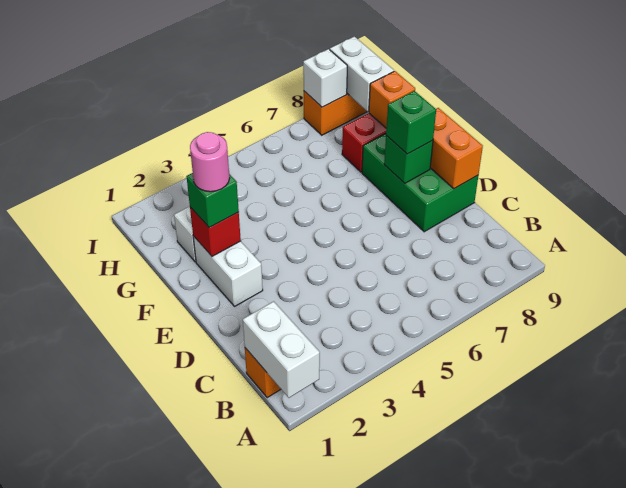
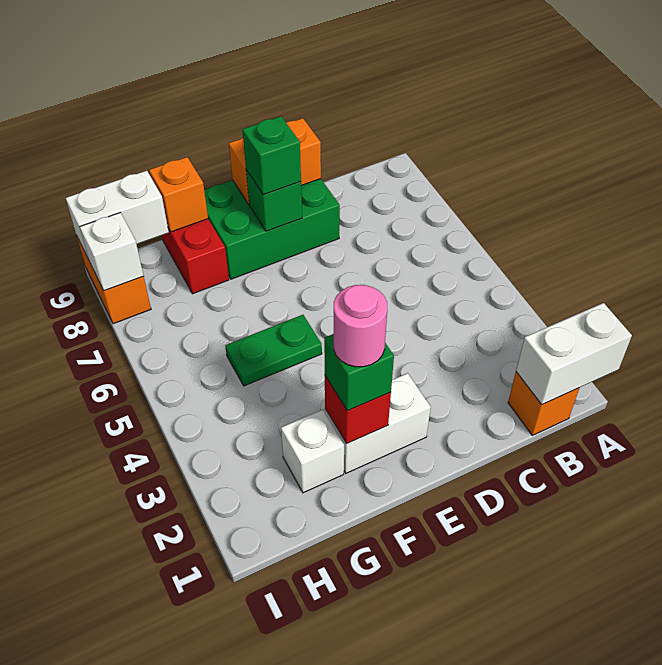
none -> green 1x2 plate [225,315,322,386]

